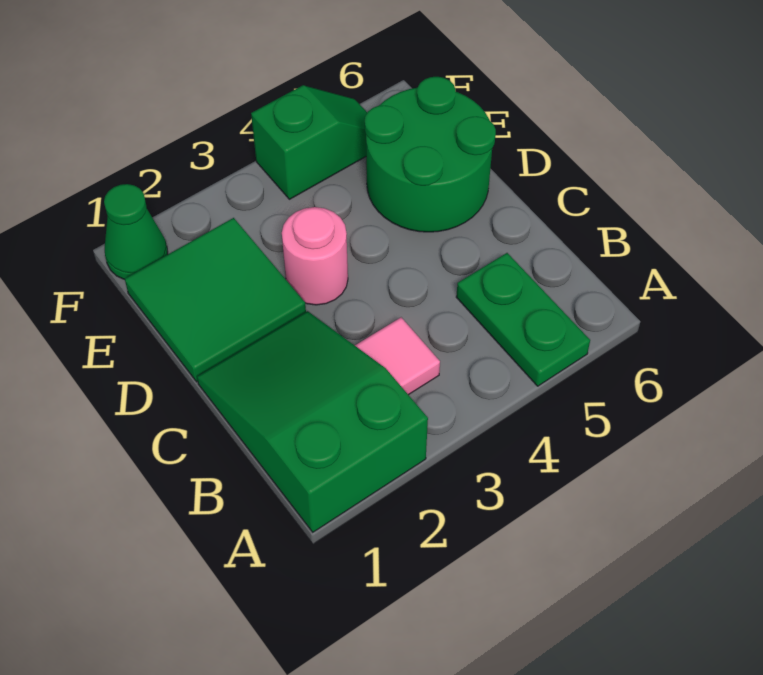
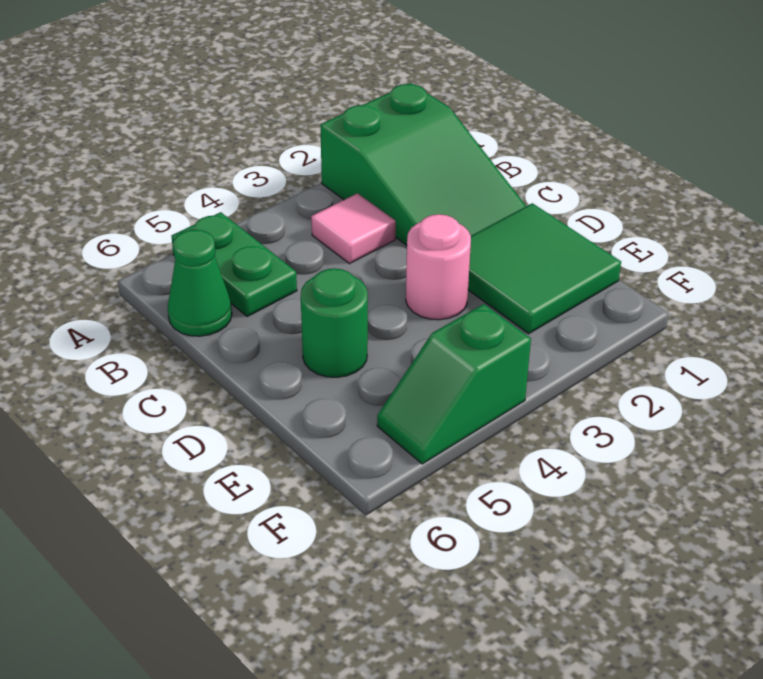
green 2x2 round brick [365,77,496,232] -> green 1x1 round brick [301,268,368,377]
green 1x1 cone [104,184,168,280] -> green 1x1 cone moved to [168,230,232,336]

